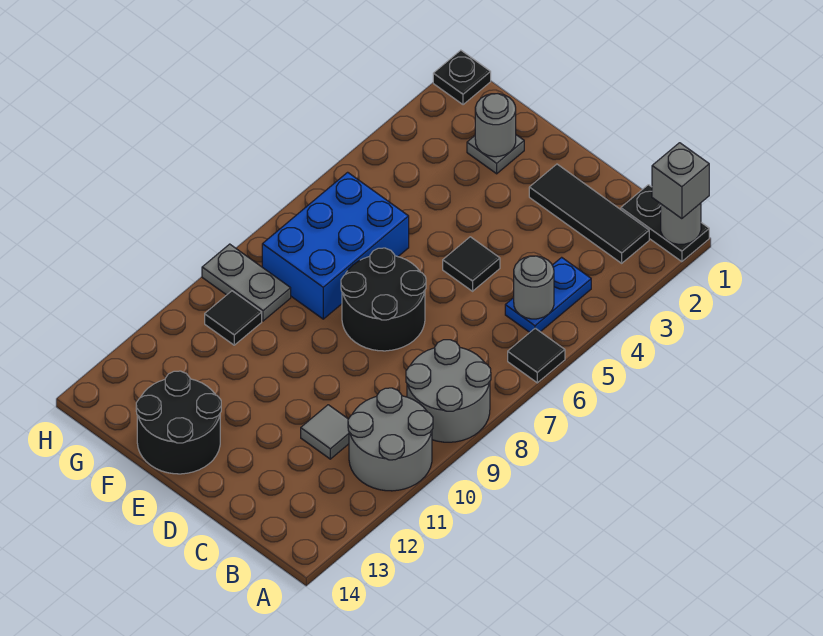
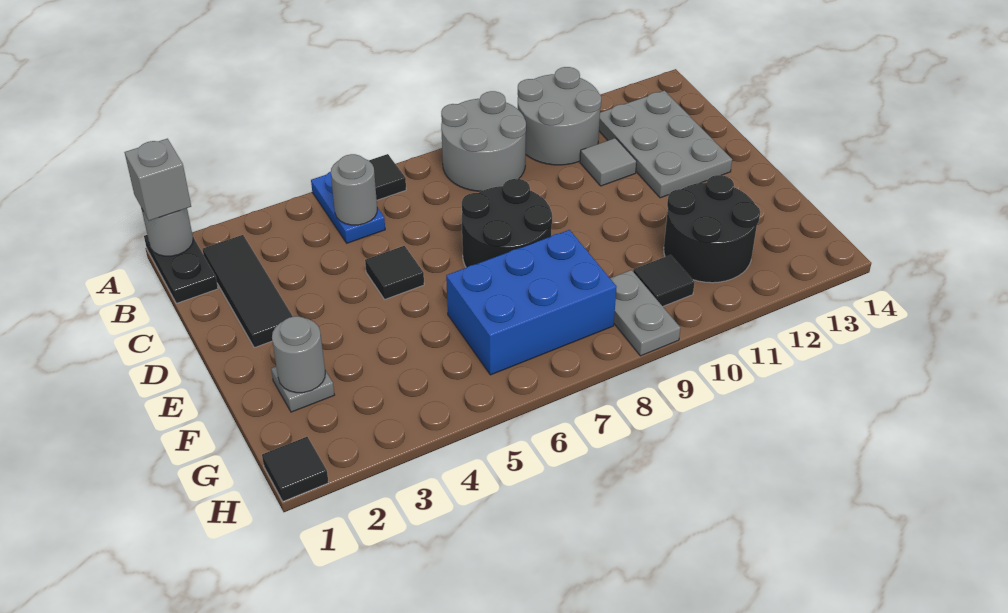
blue 1x2 plate [505,257,591,332] -> blue 1x2 plate turned to [311,172,385,243]
none -> grey 2x3 plate [599,91,732,198]
black 2x2 round brick [136,371,221,474] -> black 2x2 round brick moved to [664,175,760,283]
black 1x1 plate [433,50,491,105] -> black 1x1 tile [262,437,329,501]

